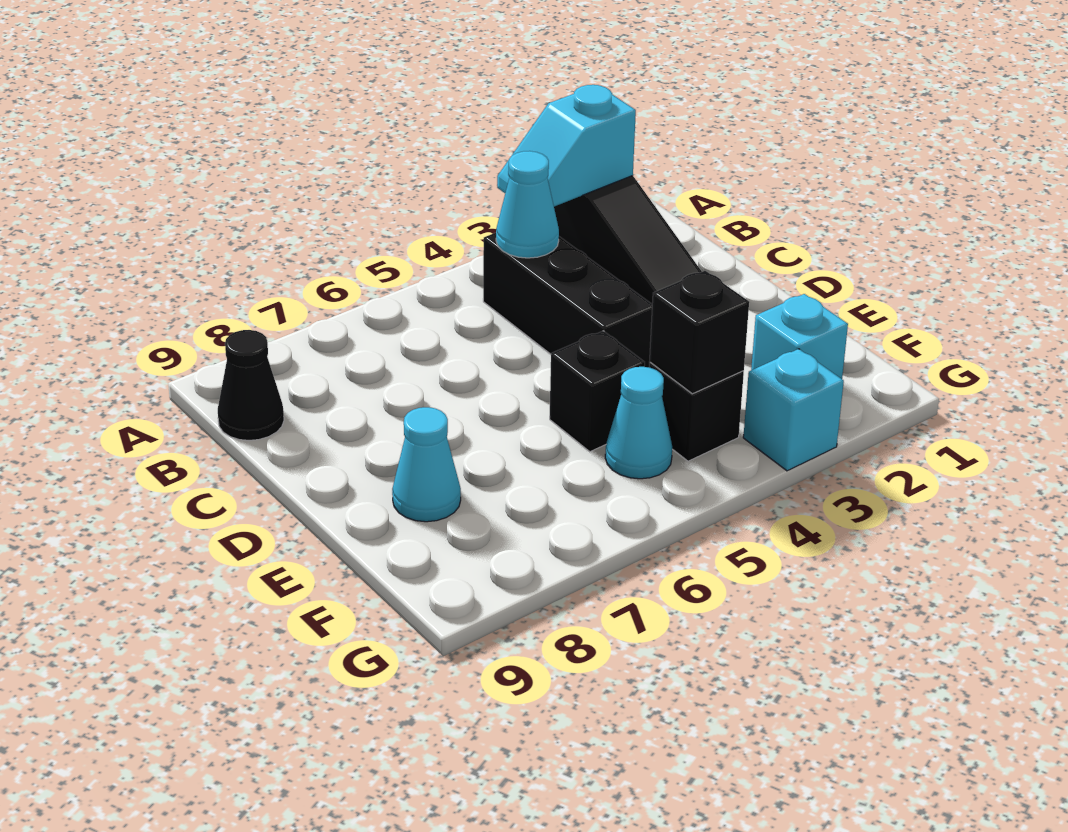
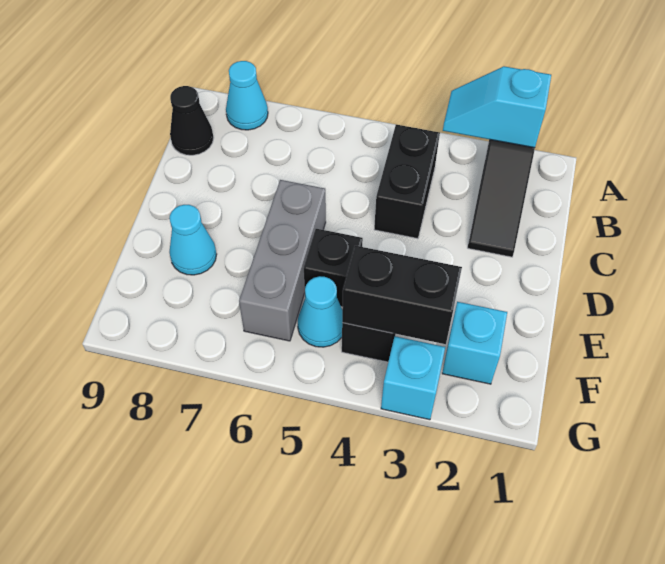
black 1x3 brick [483,233,652,367] -> black 1x2 brick [374,125,440,239]
cyan 1x1 cone [496,151,559,258] -> cyan 1x1 cone moved to [226,61,268,130]
none -> grey 1x3 brick [239,180,326,341]
black 1x1 brick [650,271,749,394] -> black 1x2 brick [342,246,462,344]

